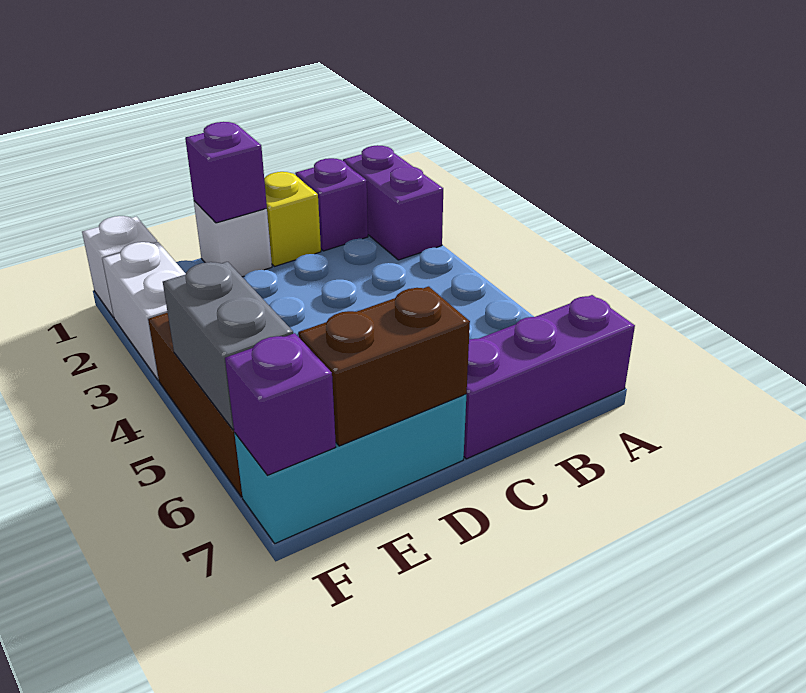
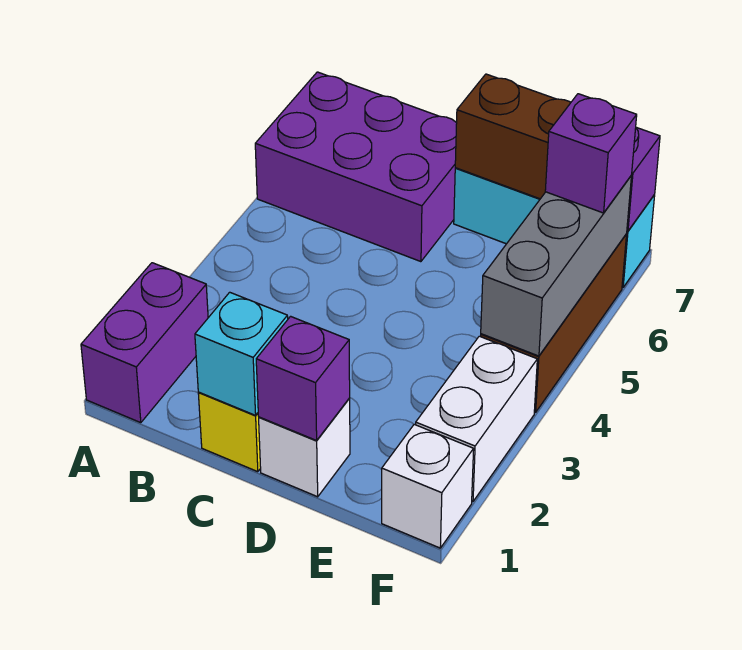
purple 1x3 brick [464,295,635,459] -> purple 2x3 brick [255,72,457,262]
purple 1x1 brick [295,158,368,251] -> purple 1x1 brick moved to [545,94,637,213]
none -> cyan 1x1 brick [195,292,288,415]
grey 1x2 brick [163,262,293,429] -> grey 1x3 brick [481,176,631,356]

